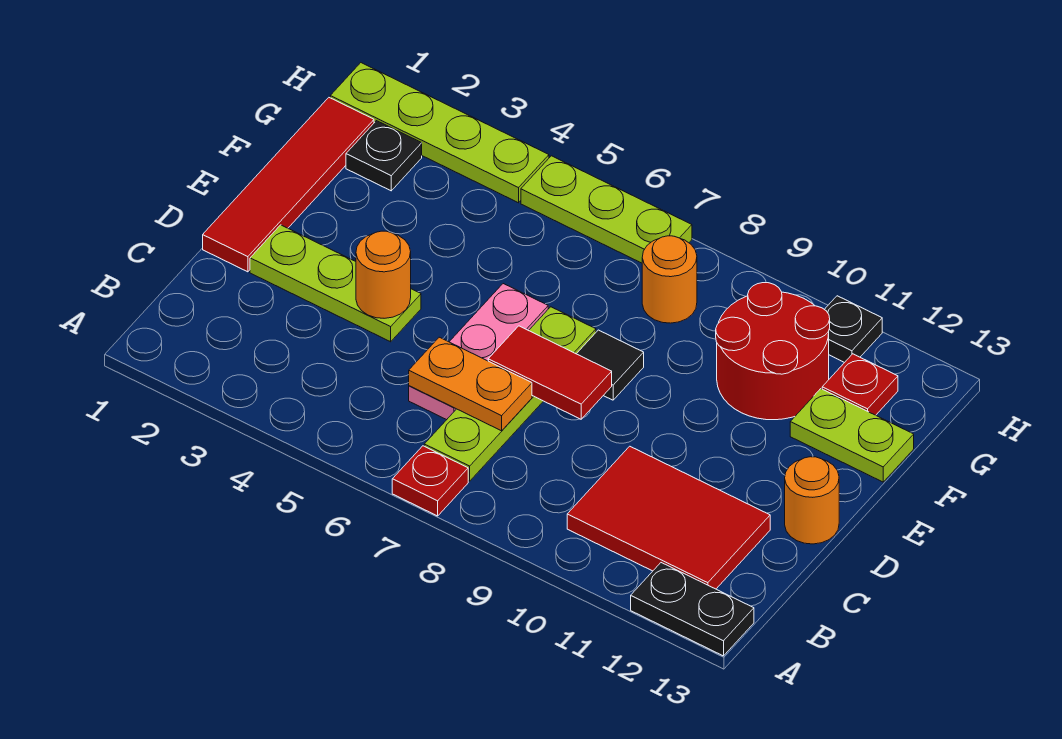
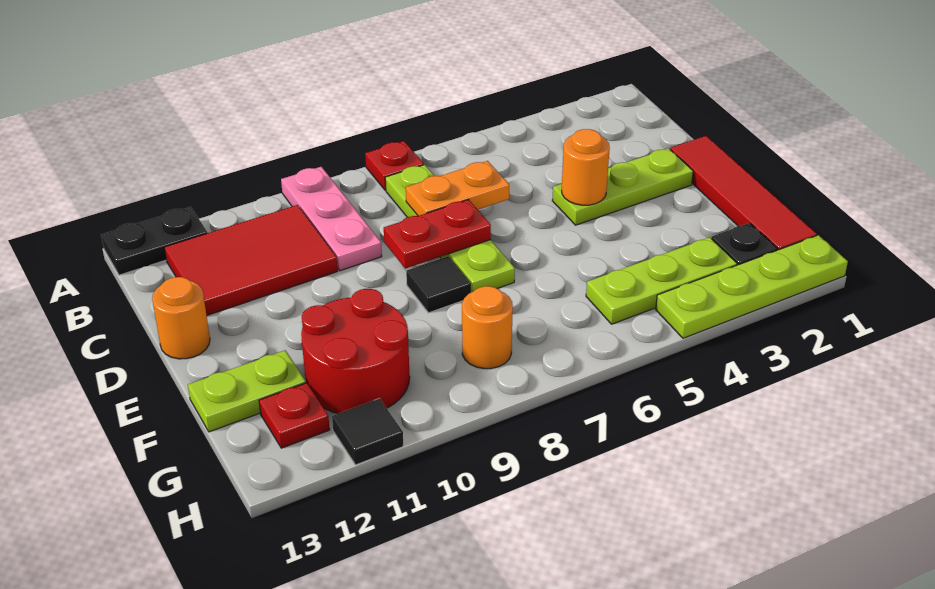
pink 1x3 plate [409,284,548,420] -> pink 1x3 plate moved to [281,167,382,271]
red 1x2 tile [488,326,612,419] -> red 1x2 plate [384,200,491,269]
lime 1x3 plate [521,156,692,263] -> lime 1x3 plate moved to [586,237,737,324]
black 1x1 plate [824,296,882,363] -> black 1x1 tile [332,398,403,465]

